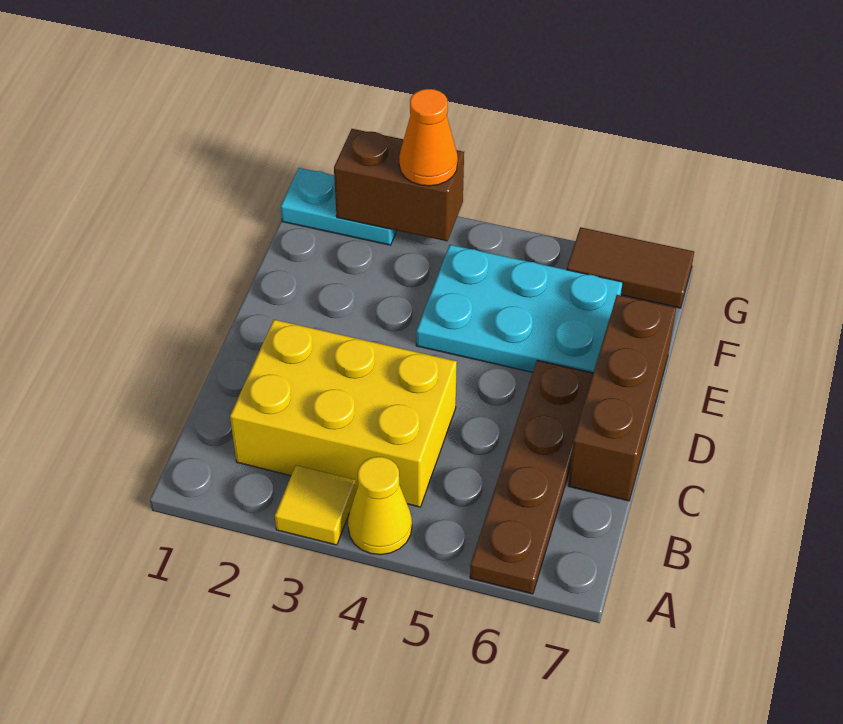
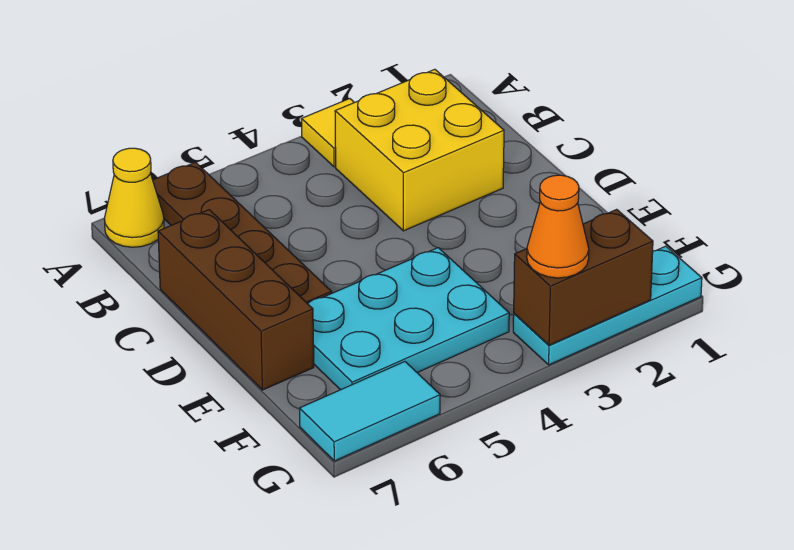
yellow 1x1 cone [348,457,412,555] -> yellow 1x1 cone moved to [104,148,164,247]
yellow 2x3 brick [230,320,457,507] -> yellow 2x2 brick [335,69,504,231]
cyan 1x2 plate [281,168,397,245] -> cyan 1x3 plate [513,246,702,365]
brown 1x2 tile [567,227,694,308] -> cyan 1x2 tile [300,362,440,461]

